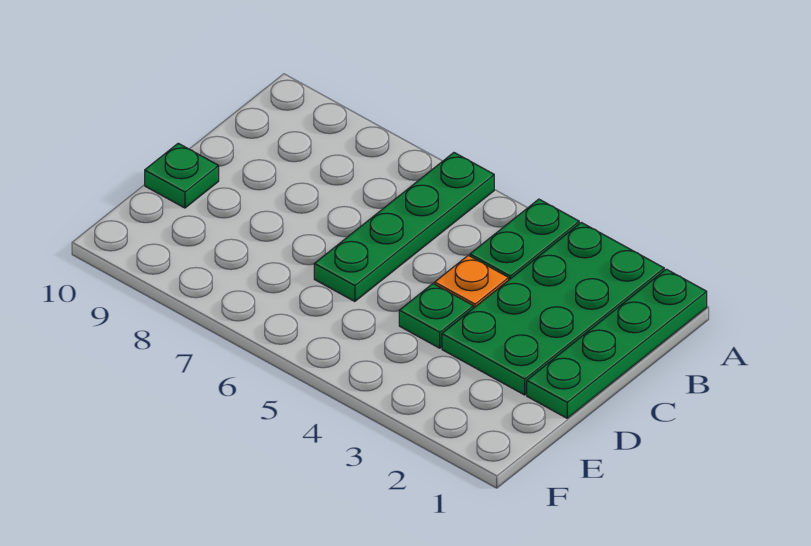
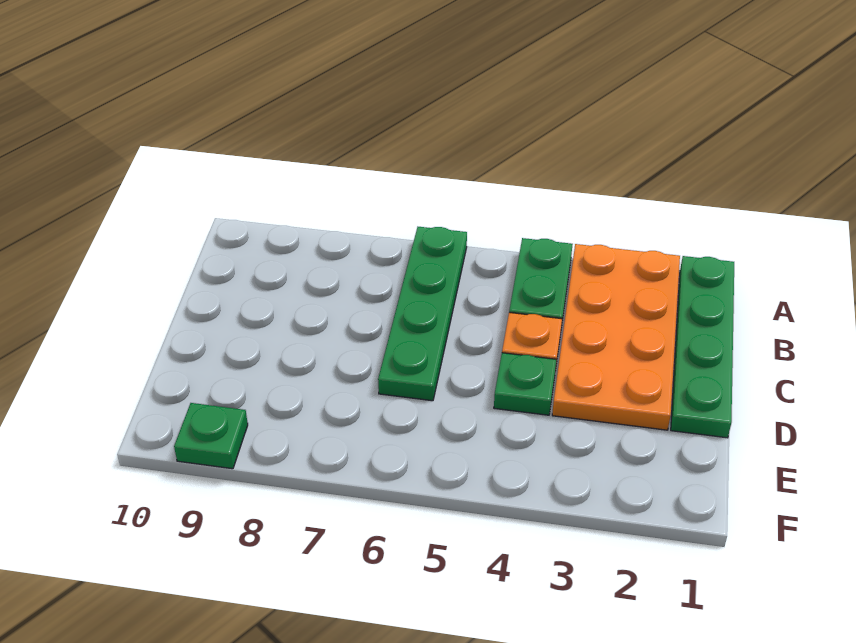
green 2x4 plate [442,223,664,395] -> orange 2x4 plate [552,244,680,430]
green 1x1 plate [145,143,219,208] -> green 1x1 plate moved to [174,403,248,469]

